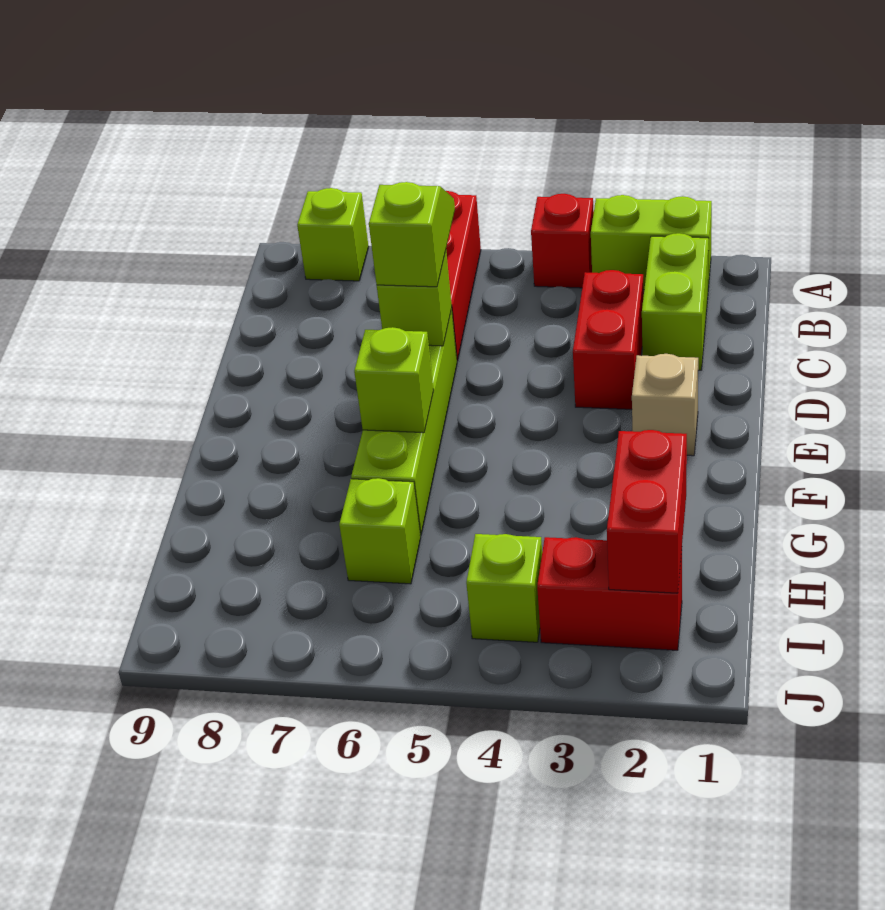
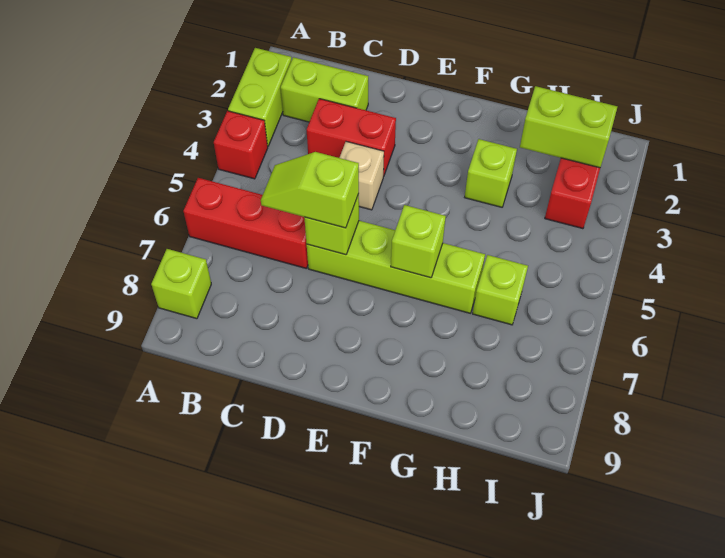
tan 1x1 brick [632,354,698,456] -> tan 1x1 brick moved to [340,142,384,210]
red 1x2 brick [607,430,687,593] -> lime 1x2 brick [520,86,617,168]
lime 1x1 brick [466,534,542,642] -> lime 1x1 brick moved to [465,139,517,207]

